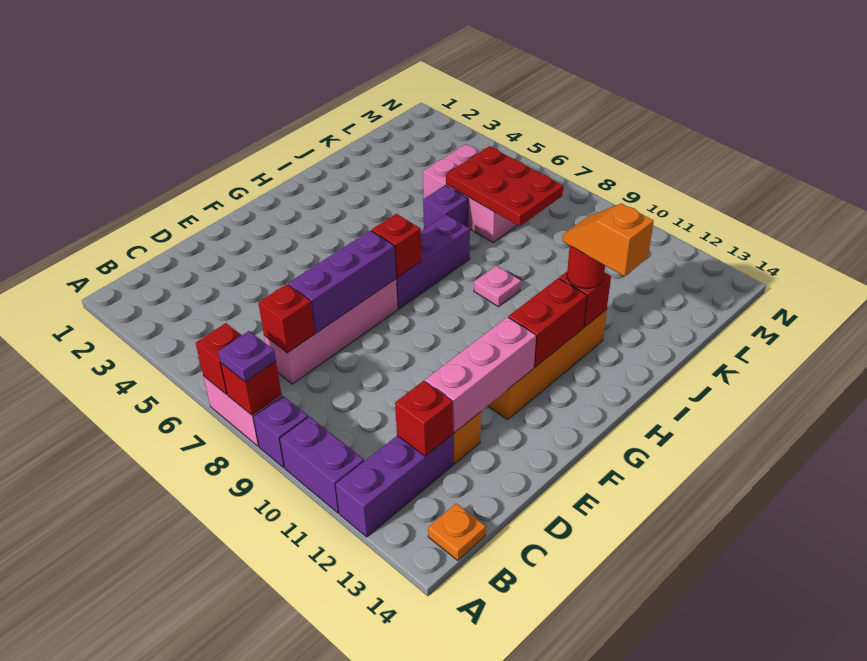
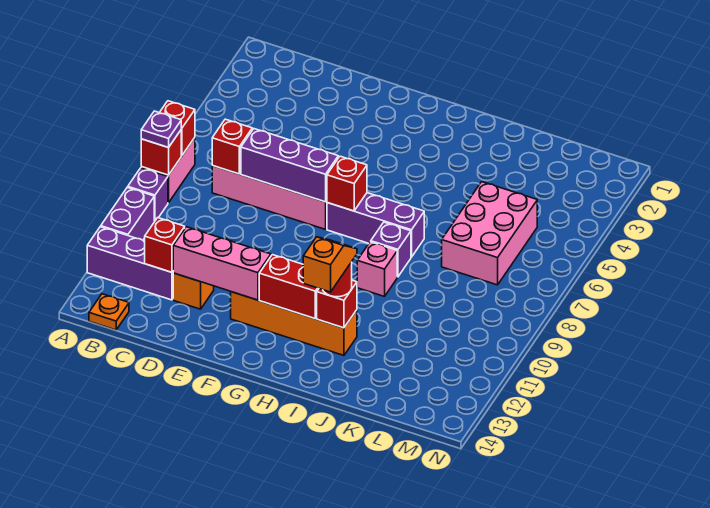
pink 1x1 plate [474,266,521,307] -> pink 1x1 brick [357,242,397,297]
purple 1x1 brick [423,185,468,229] -> purple 1x1 brick moved to [371,222,411,277]
red 2x3 plate [446,146,563,226] -> none

